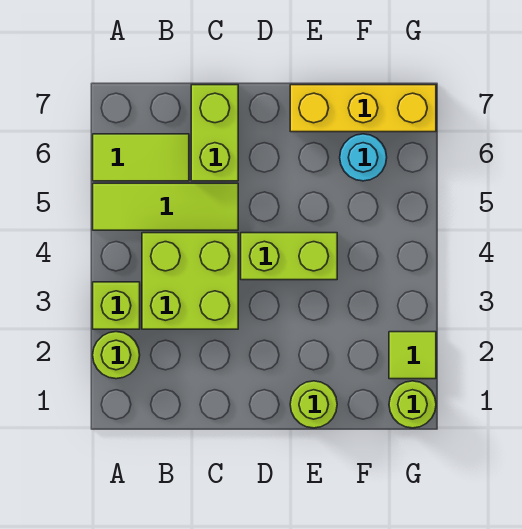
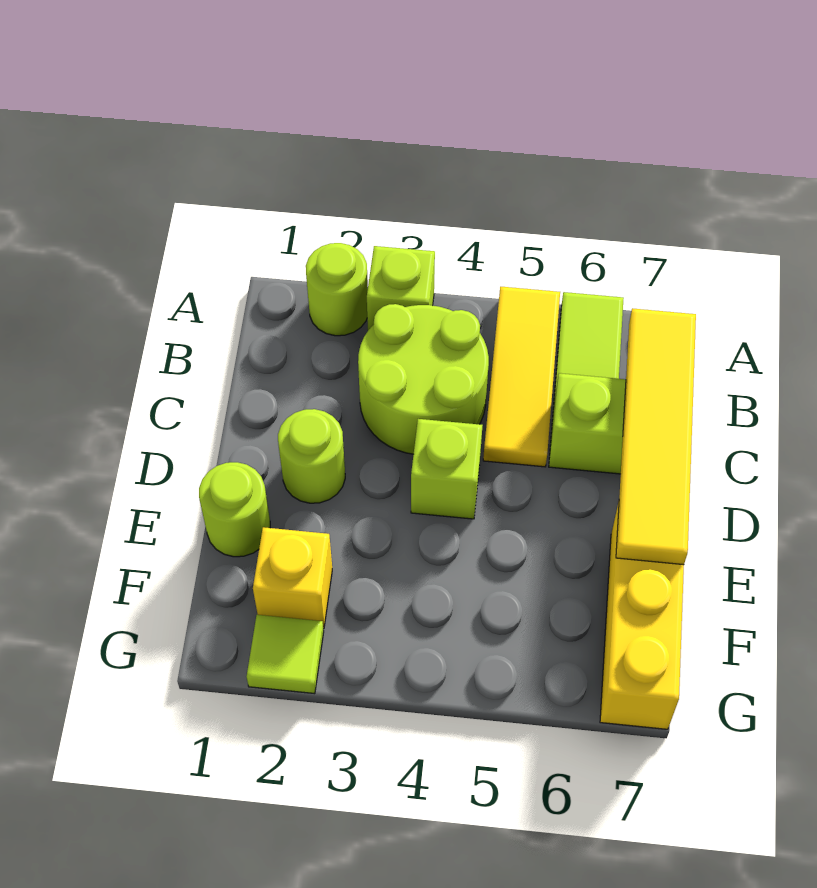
lime 1x3 tile [93,183,238,230] -> yellow 1x3 tile [483,287,560,467]
lime 2x2 brick [142,233,238,329] -> lime 2x2 round brick [358,304,489,454]
none -> yellow 1x4 tile [616,308,696,565]
lime 1x2 brick [241,233,337,280] -> lime 1x1 brick [411,419,483,519]
none -> yellow 1x1 brick [253,527,332,629]
cyan 1x1 round brick [340,134,387,181] -> none
lime 1x1 round brick [389,381,436,428] -> lime 1x1 round brick moved to [278,409,345,503]

